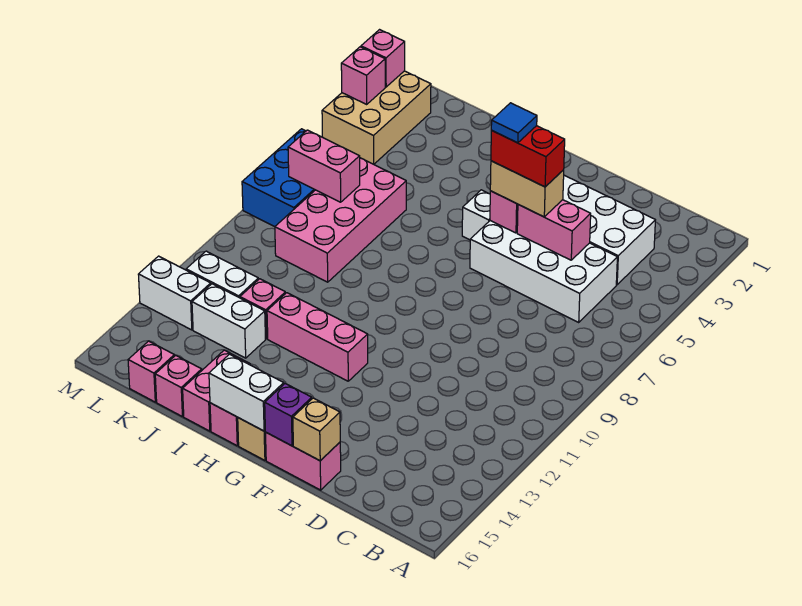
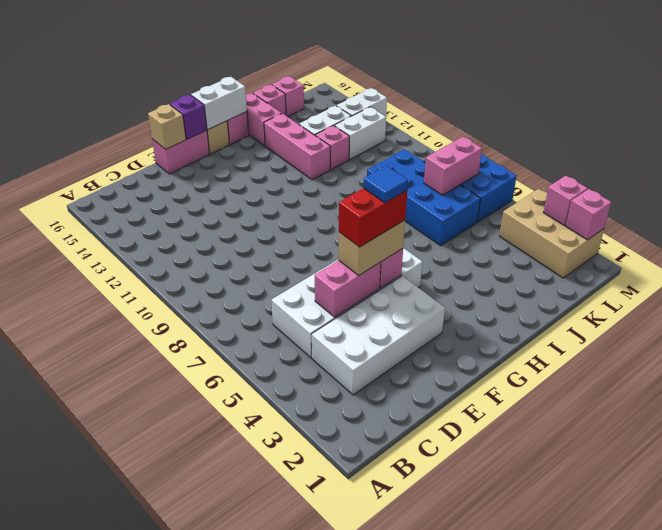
pink 1x3 brick [267,293,368,381] -> pink 1x3 brick turned to [264,113,330,180]
pink 2x4 brick [275,158,406,282] -> blue 2x4 brick [367,149,480,246]

